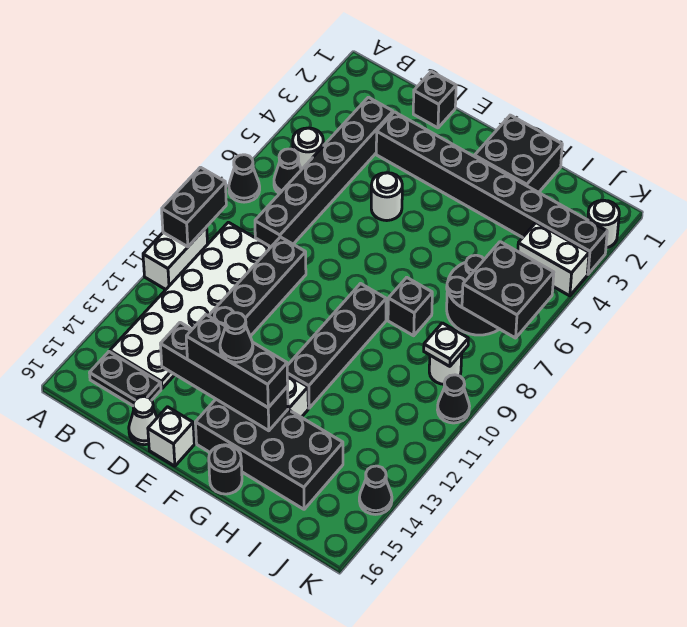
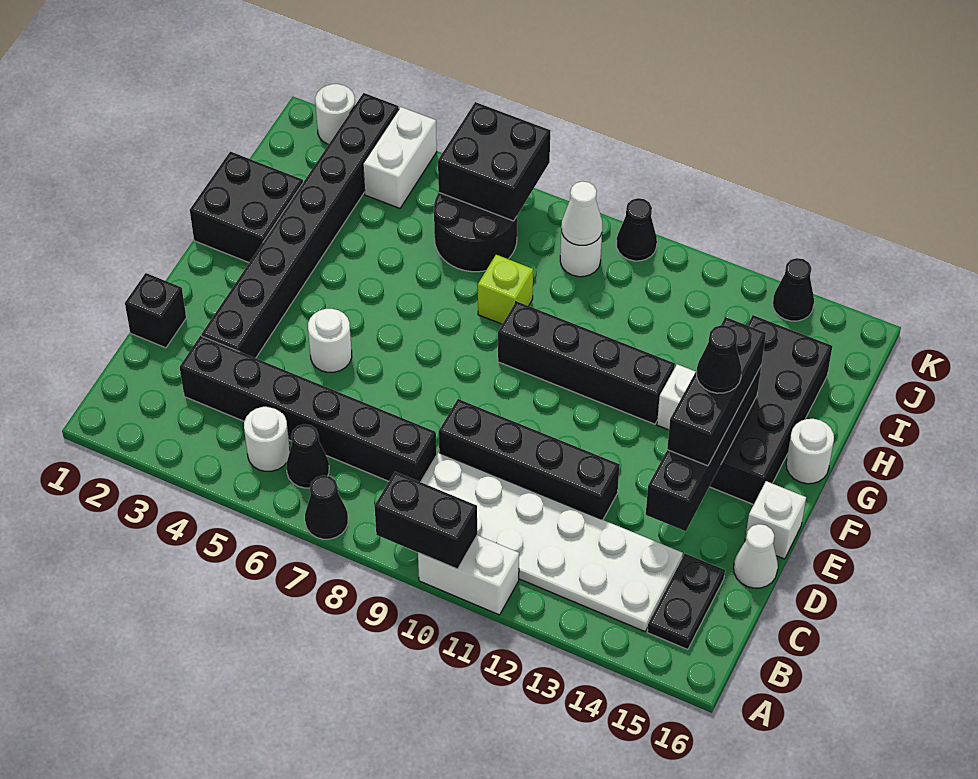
black 1x1 round brick [209,445,242,494] -> white 1x1 round brick [786,419,834,484]
black 1x1 brick [388,278,432,336] -> lime 1x1 brick [478,255,533,324]
white 1x1 plate [424,323,468,366] -> white 1x1 cone [561,181,602,245]

